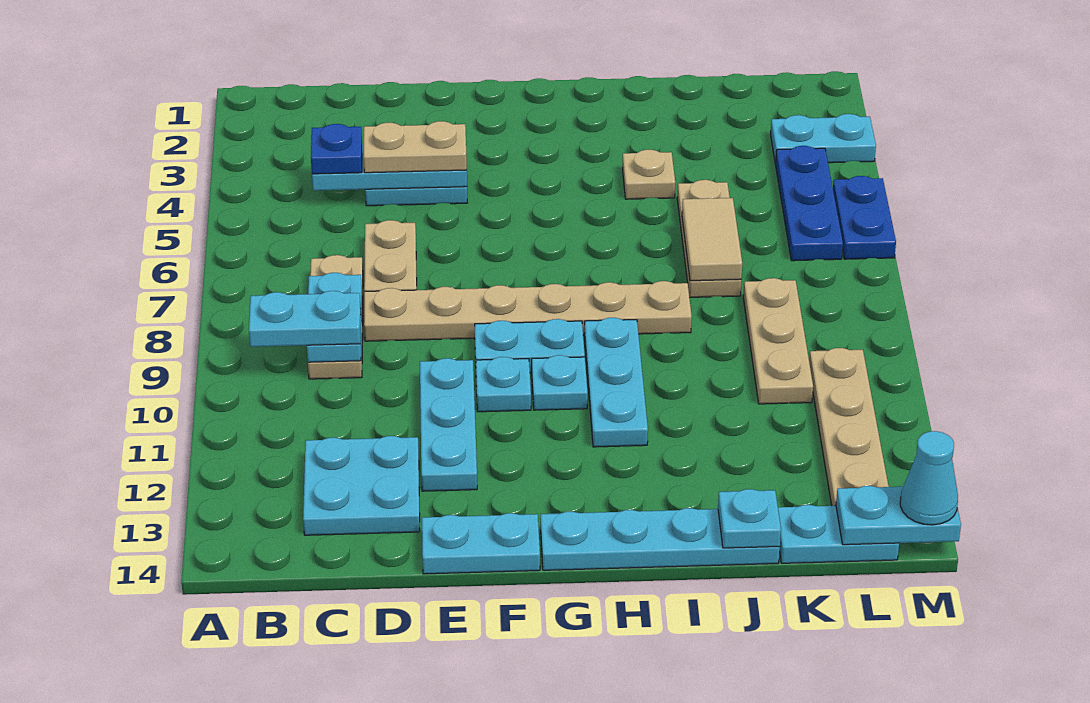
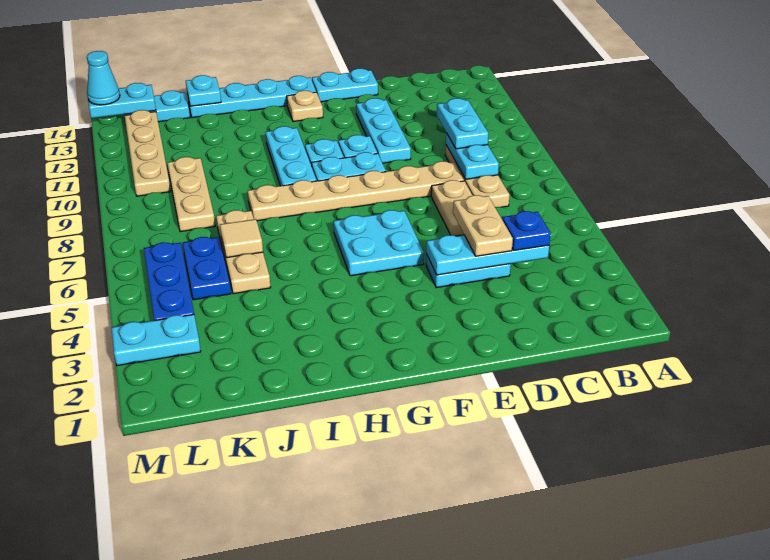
cyan 1x2 plate [249,291,361,347] -> cyan 1x2 plate turned to [437,98,488,149]
cyan 2x2 plate [303,436,420,535] -> cyan 2x2 plate moved to [334,210,424,276]
tan 1x2 plate [364,121,467,173] -> tan 1x2 plate turned to [453,195,513,256]
tan 1x1 plate [623,150,675,199] -> tan 1x1 plate moved to [287,91,323,121]
tan 1x2 tile [682,198,742,281] -> tan 1x1 tile [220,219,263,258]
blue 1x2 plate [833,176,896,259] -> blue 1x2 plate moved to [183,237,231,300]

